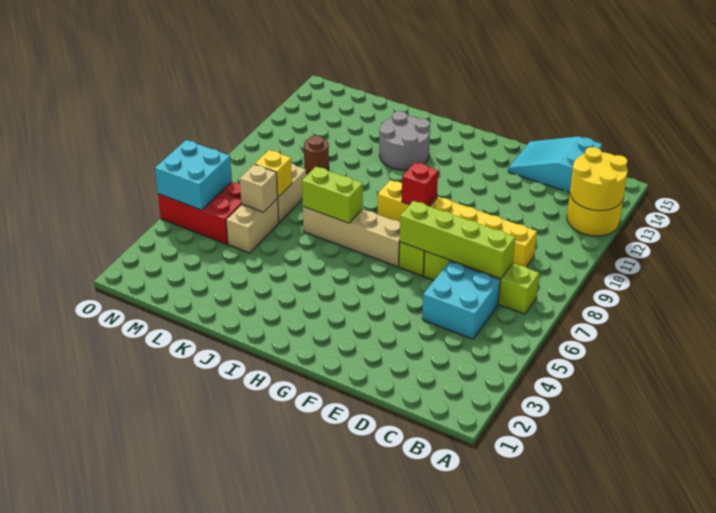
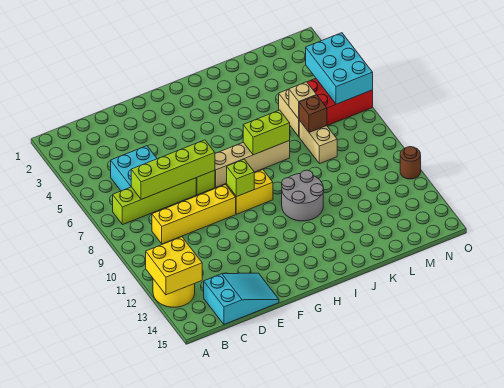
yellow 2x2 round brick [570,147,628,211] -> yellow 2x2 brick [146,237,202,295]
red 1x1 brick [402,162,438,206] -> lime 1x1 brick [227,159,254,197]
grey 2x2 round brick [379,111,430,170] -> grey 2x2 round brick moved to [282,170,324,221]
yellow 1x1 brick [255,150,292,197] -> brown 1x1 brick [299,95,327,132]
brown 1x1 round brick [304,135,329,174] -> brown 1x1 round brick moved to [400,147,421,179]
cyan 2x2 brick [155,140,232,210] -> cyan 2x3 brick [306,33,373,104]

